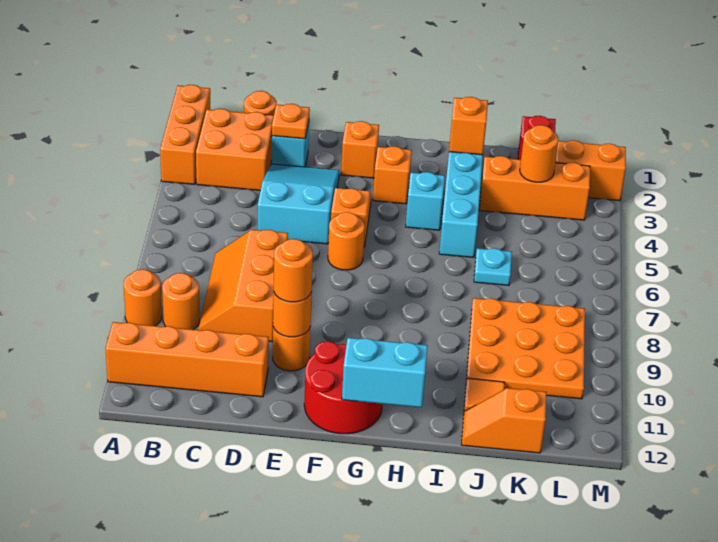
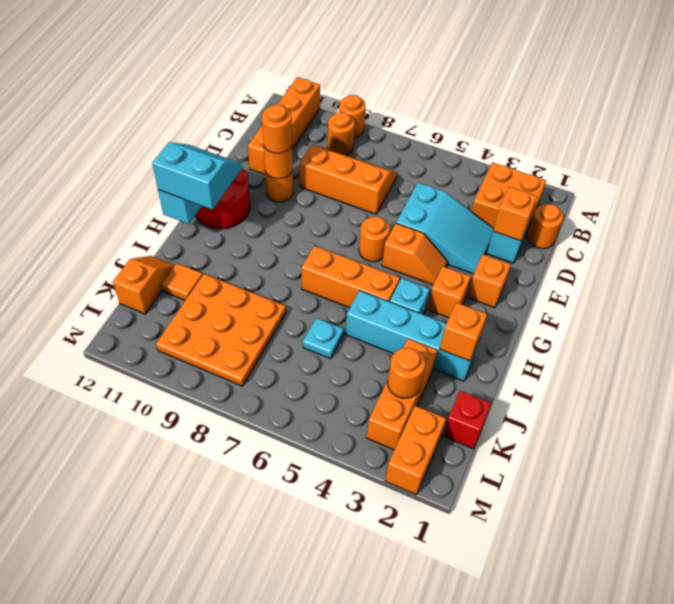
orange 1x3 brick [160,85,210,184] -> orange 1x3 brick moved to [302,246,400,308]
orange 1x1 plate [272,104,310,139] -> orange 1x1 brick [493,187,537,241]
none -> cyan 2x2 slope [152,142,242,209]

